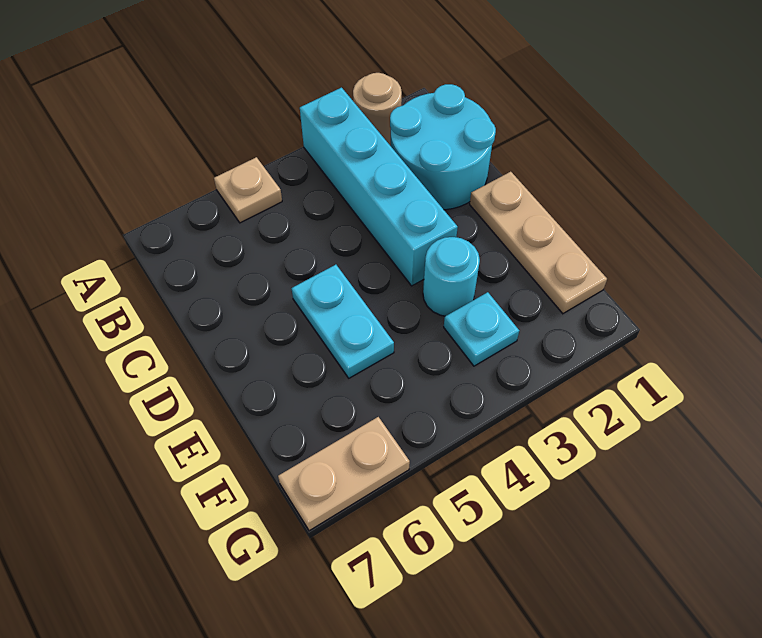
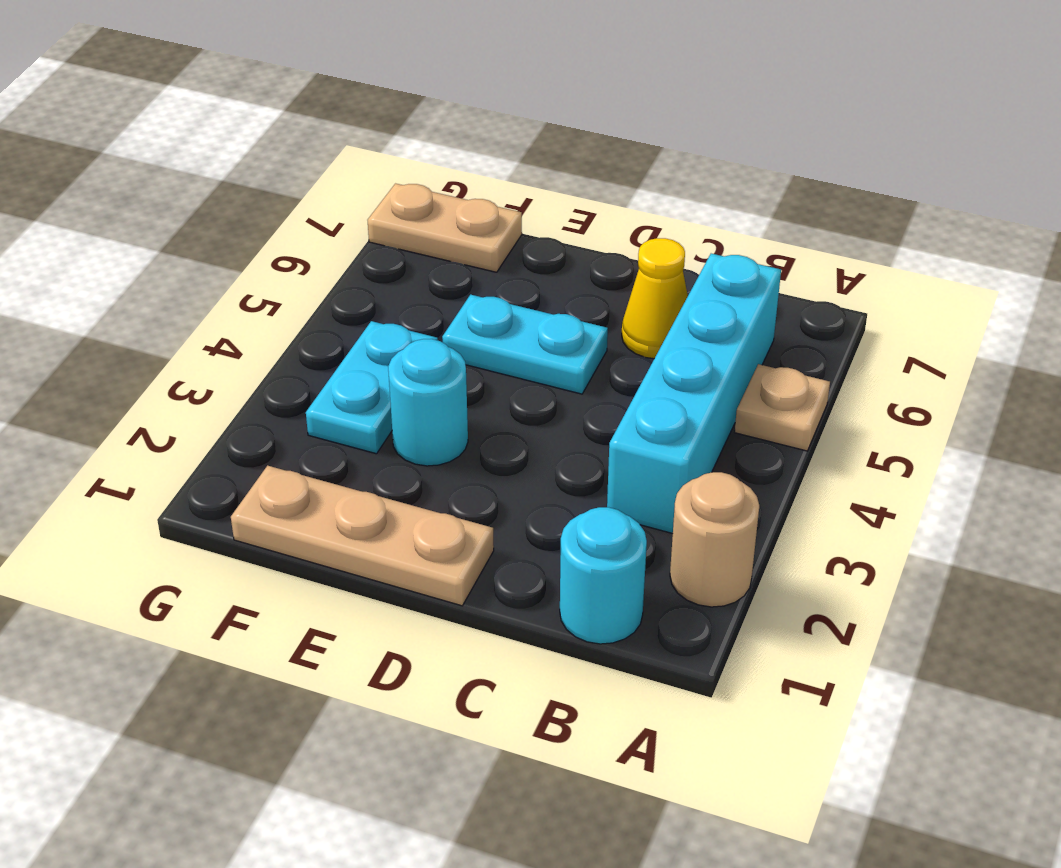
cyan 1x4 brick [300,88,458,286] -> cyan 1x4 brick turned to [607,254,781,534]
cyan 2x2 round brick [390,84,496,210] -> cyan 1x1 round brick [560,507,647,644]
none -> yellow 1x1 cone [622,238,688,359]
cyan 1x1 plate [444,292,519,366] -> cyan 1x2 plate [306,321,438,454]
tan 1x2 plate [278,417,410,531] -> tan 1x2 plate turned to [368,184,522,272]

